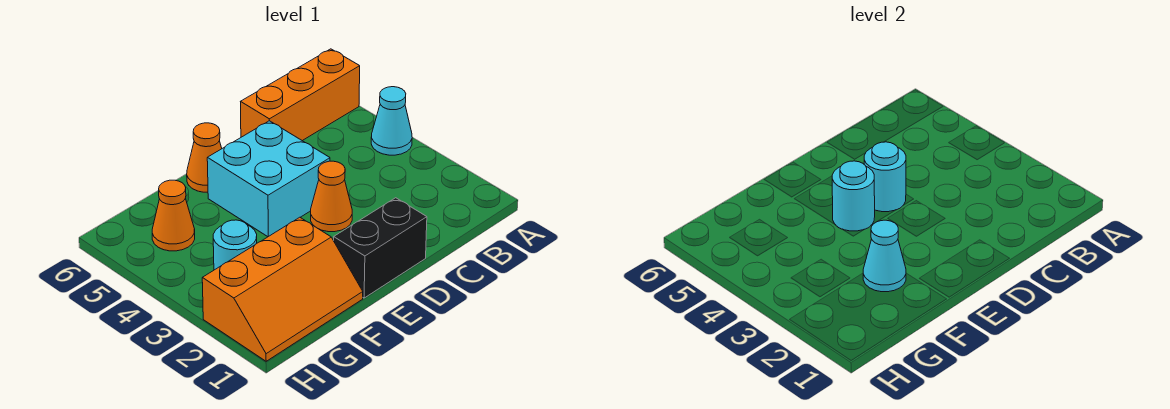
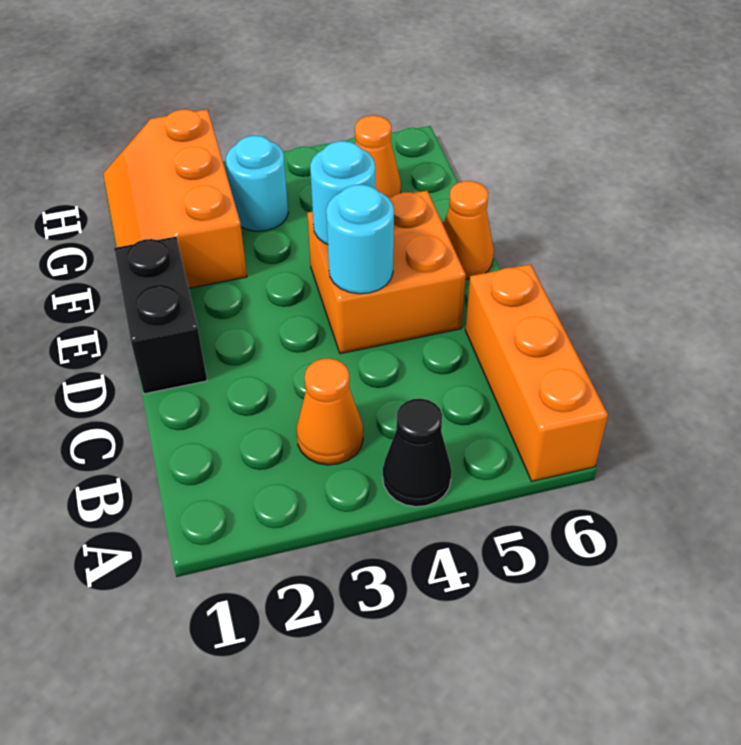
cyan 1x1 cone [371,87,412,155] -> black 1x1 cone [383,399,452,507]
orange 1x1 cone [311,161,352,232] -> orange 1x1 cone moved to [296,358,363,465]
cyan 2x2 brick [207,121,330,237] -> orange 2x2 brick [307,191,466,354]
cyan 1x1 cone [863,220,906,292] -> none

